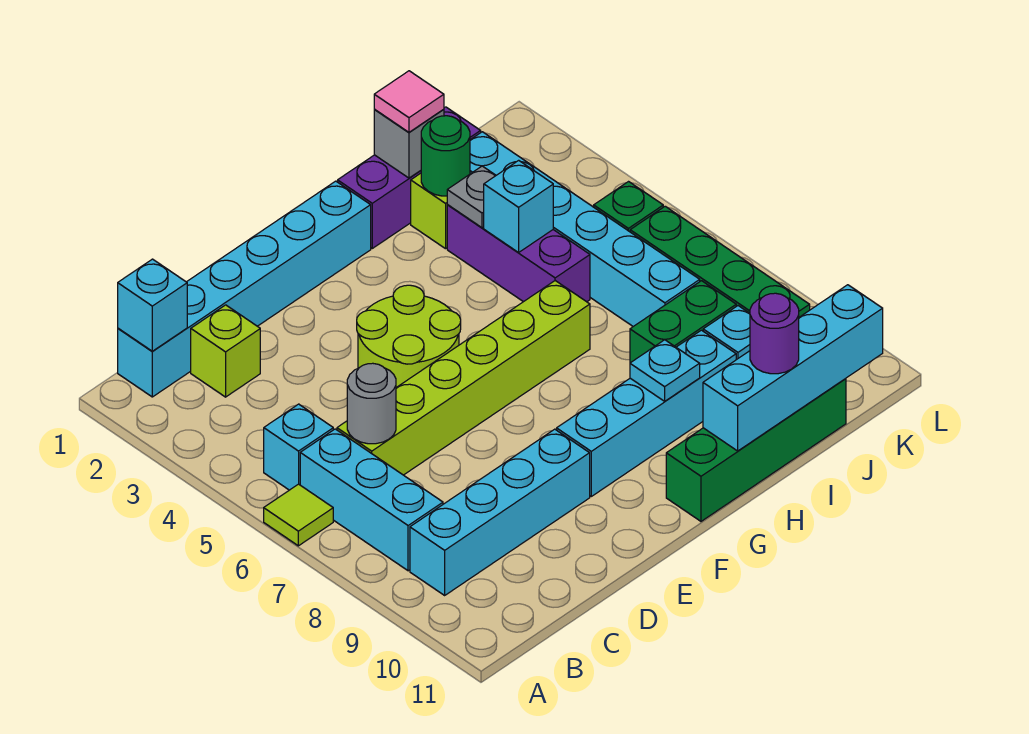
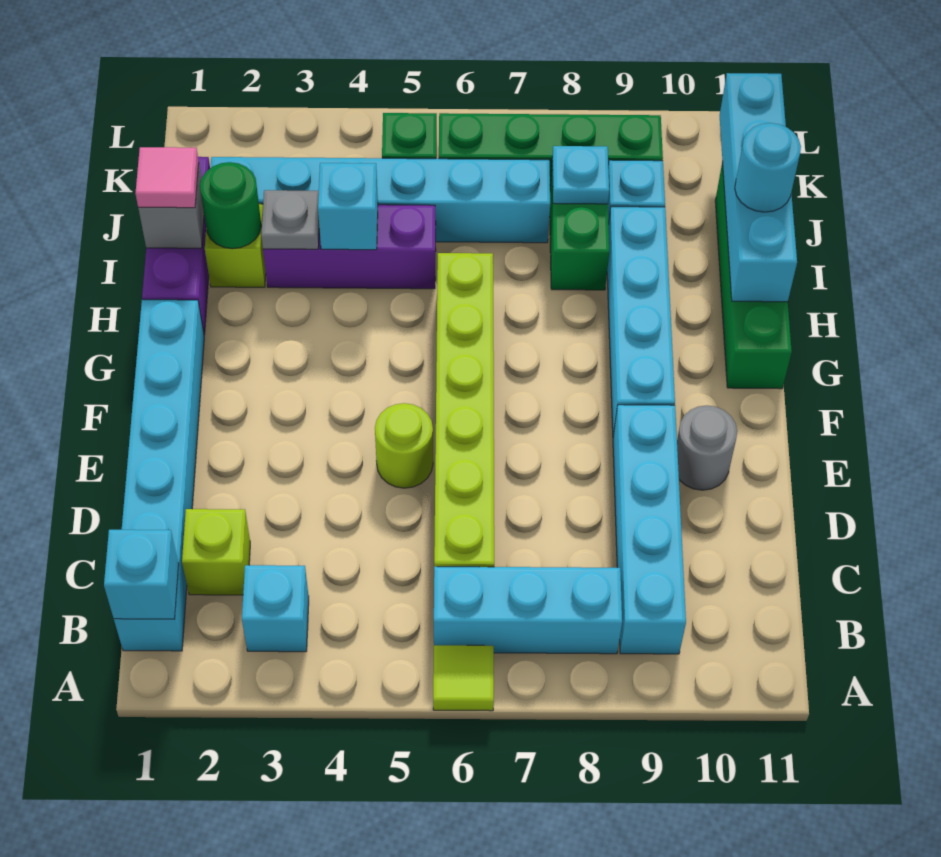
cyan 1x1 brick [264,404,333,490] -> cyan 1x1 brick moved to [242,565,309,652]
grey 1x1 round brick [347,363,396,444] -> grey 1x1 round brick moved to [677,405,737,490]
lime 2x2 round brick [357,285,461,387] -> lime 1x1 round brick [375,403,433,488]
cyan 1x1 plate [630,340,700,401] -> cyan 1x1 plate moved to [552,146,609,204]
purple 1x1 round brick [750,293,799,374] -> cyan 1x1 round brick [735,123,801,212]

